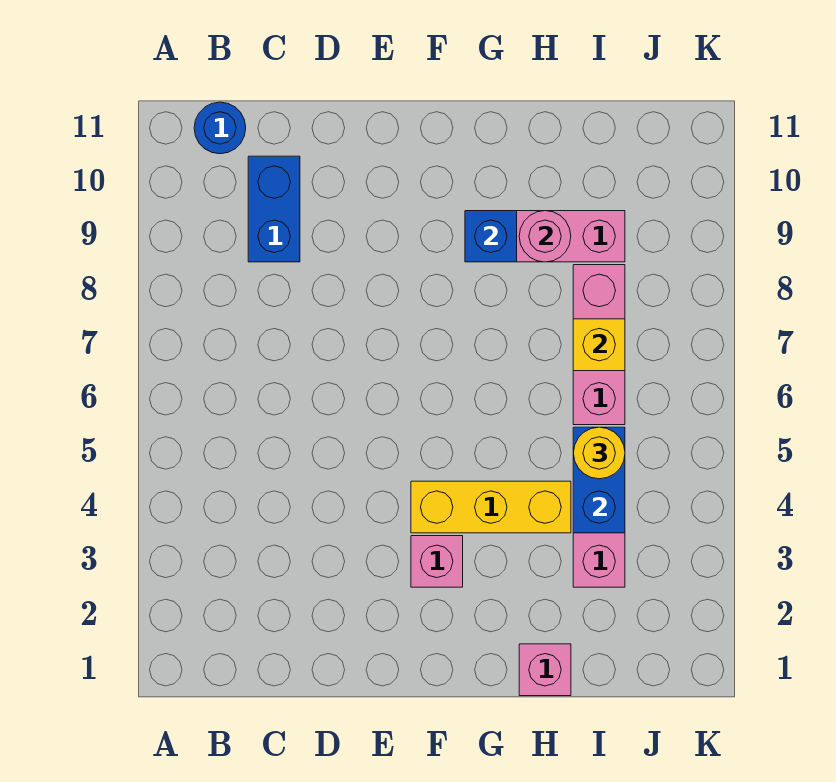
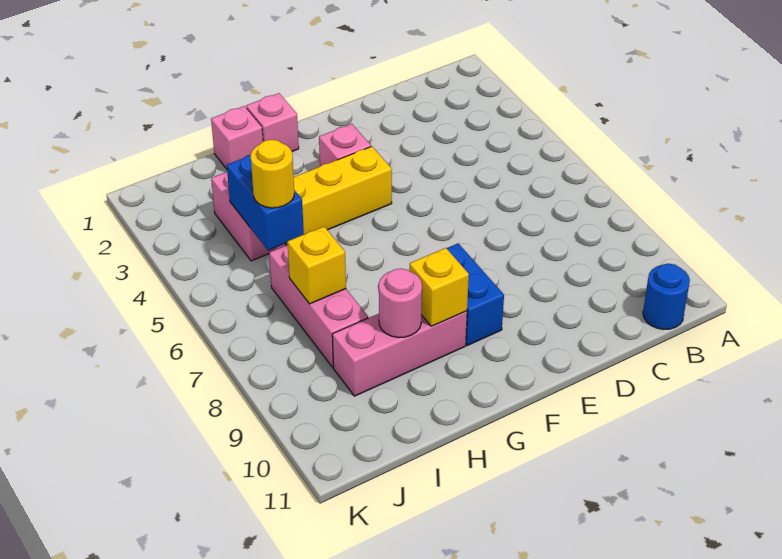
blue 1x2 brick [248,156,300,262] -> blue 1x2 brick moved to [447,243,504,345]
none -> pink 1x1 brick [246,93,299,151]
blue 1x1 brick [465,211,517,262] -> yellow 1x1 brick [409,248,469,326]

